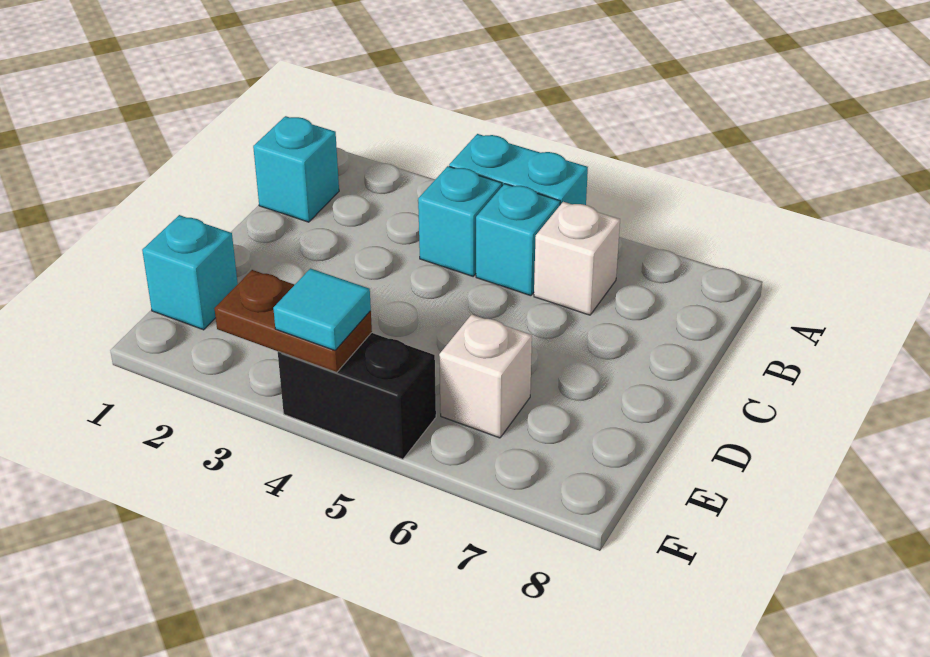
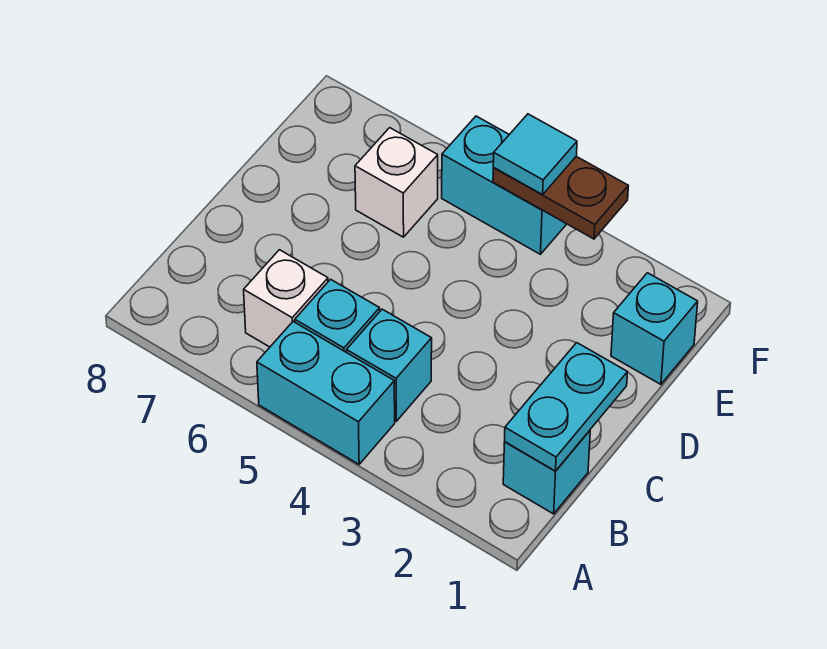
none -> cyan 1x2 plate [505,343,628,471]
black 1x2 brick [278,333,436,459] -> cyan 1x2 brick [442,116,566,254]

